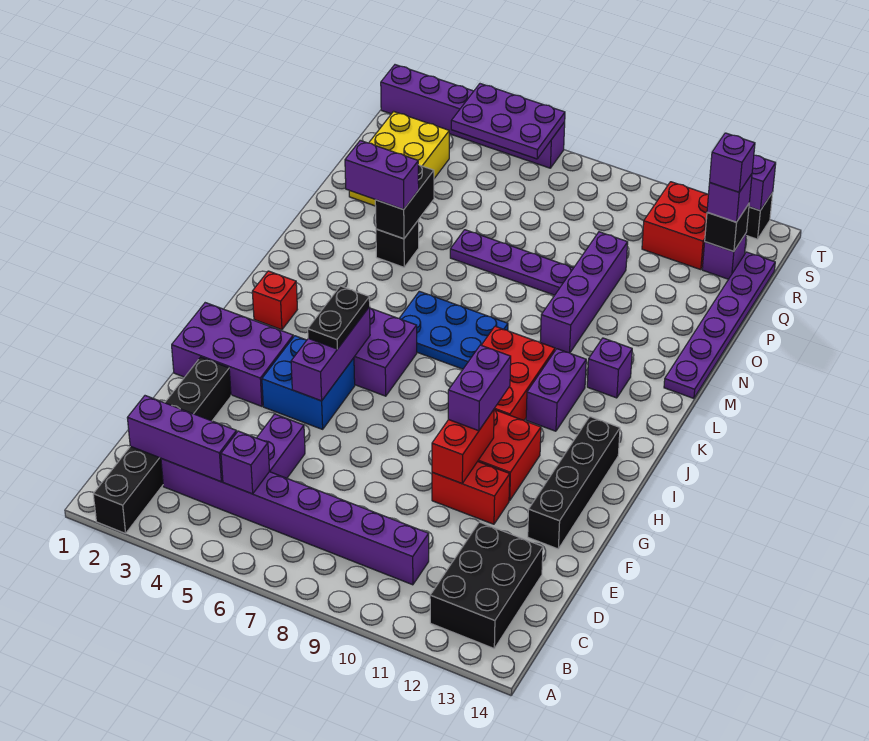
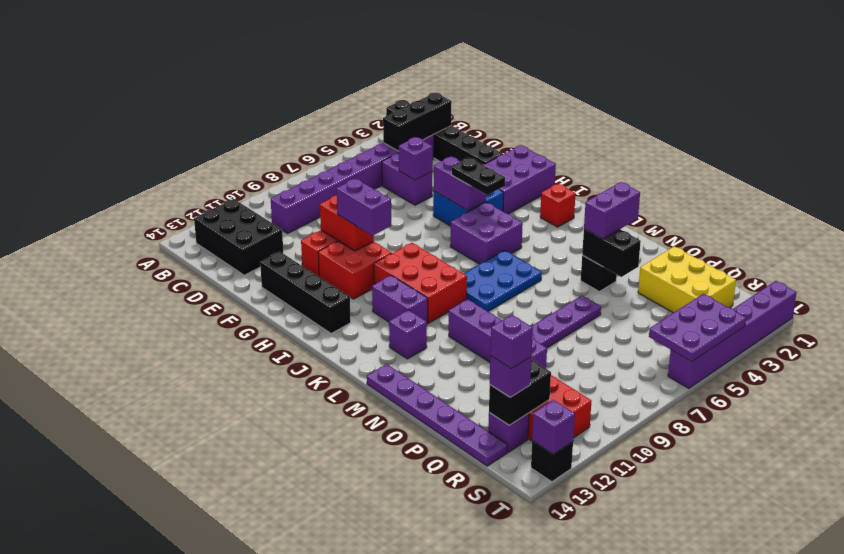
purple 1x3 brick [127,396,237,482] -> black 1x3 brick [383,93,452,151]
purple 1x1 brick [221,431,270,494] -> purple 1x1 brick moved to [399,137,433,180]
purple 1x3 brick [291,307,370,401] -> purple 1x2 brick [433,157,486,211]
black 1x1 brick [705,204,749,252] -> black 1x2 brick [489,360,551,425]

